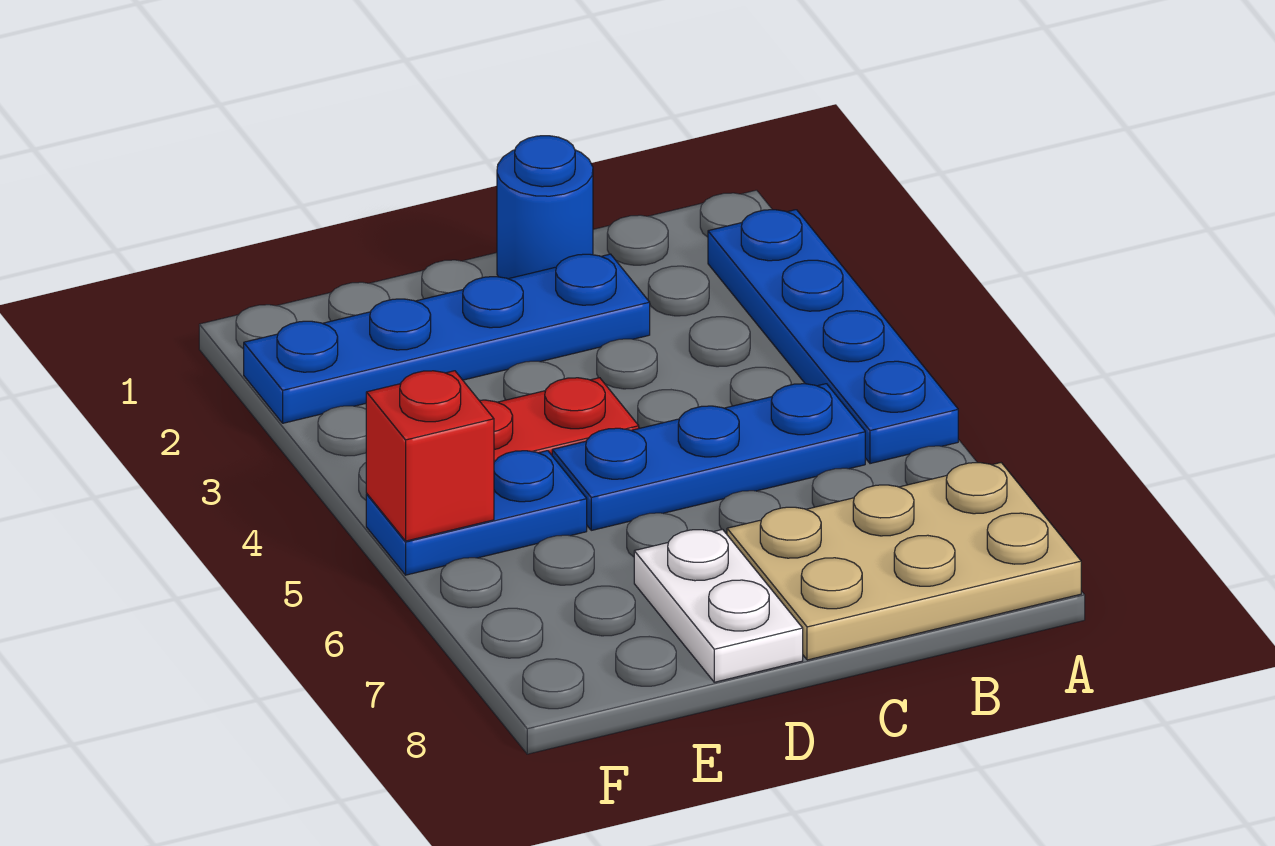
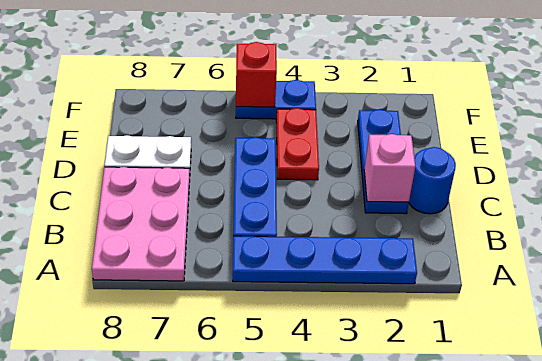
tan 2x3 plate [727,463,1081,660] -> pink 2x3 plate [92,167,190,281]
blue 1x4 plate [244,254,650,423] -> blue 1x3 plate [358,109,409,214]
none -> pink 1x1 brick [364,134,415,202]
blue 1x2 plate [366,451,587,575] -> blue 1x2 plate turned to [236,80,316,119]

